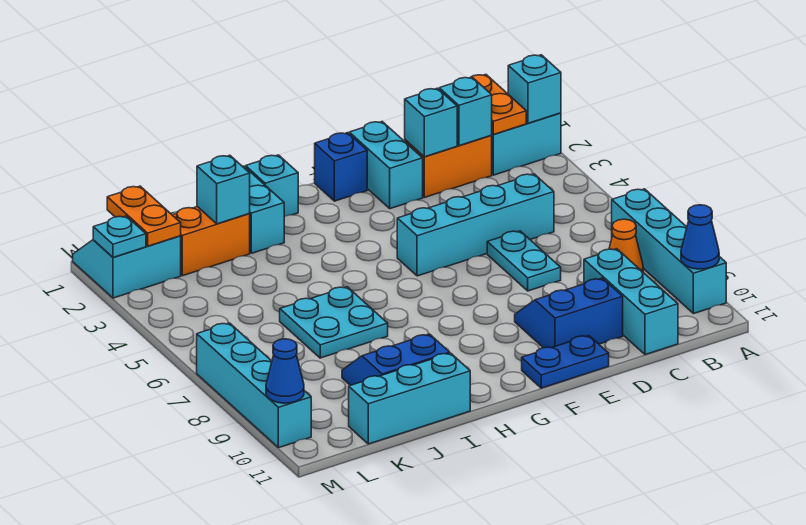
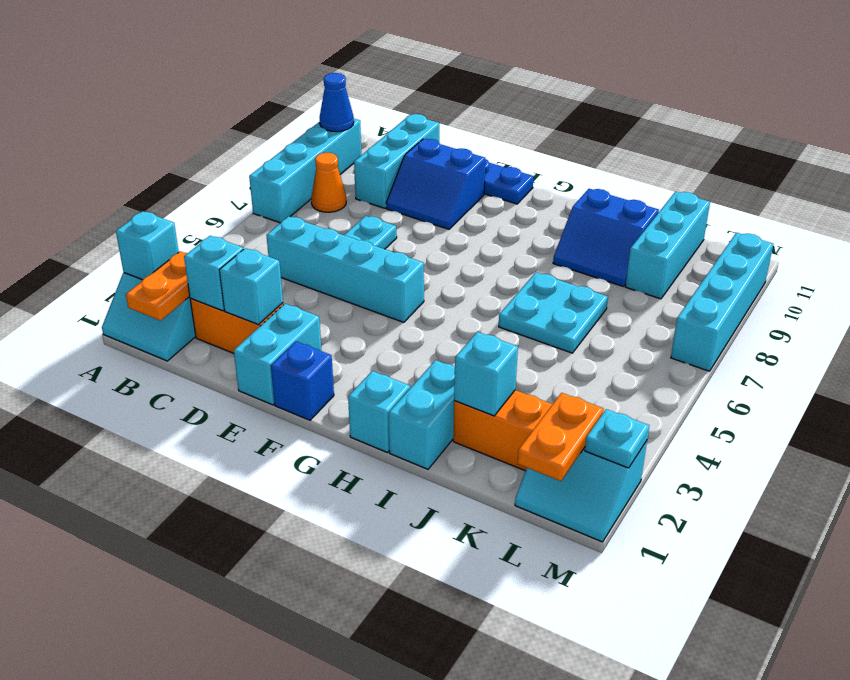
cyan 1x3 brick [349,353,470,444] -> cyan 1x3 brick turned to [626,192,710,299]
blue 1x1 cone [266,339,304,403] -> none

